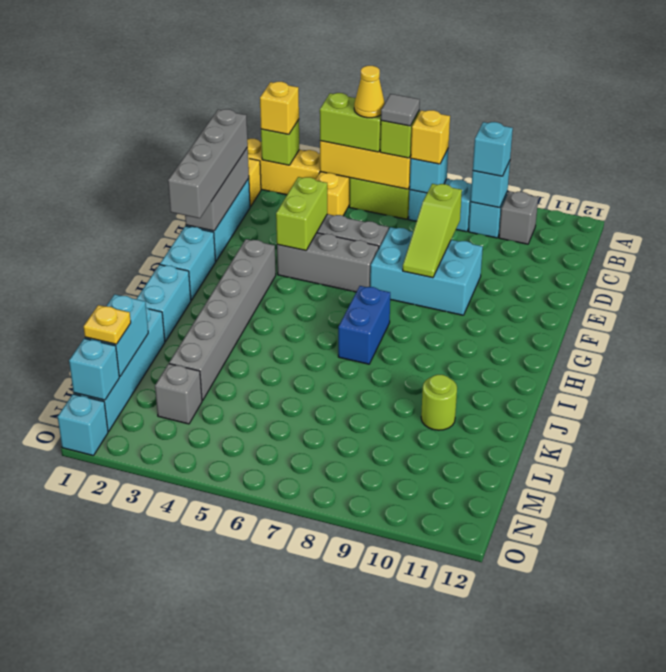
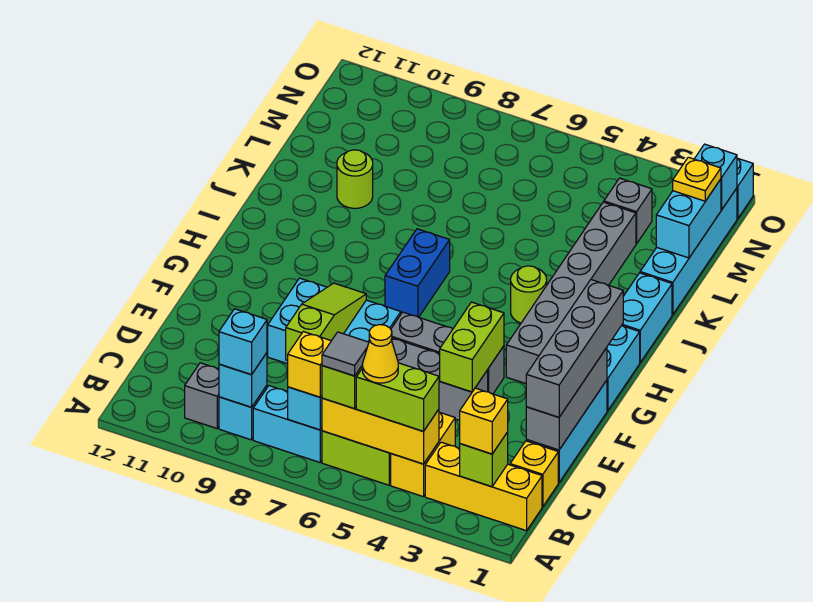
none -> lime 1x1 round brick [511,266,547,323]

